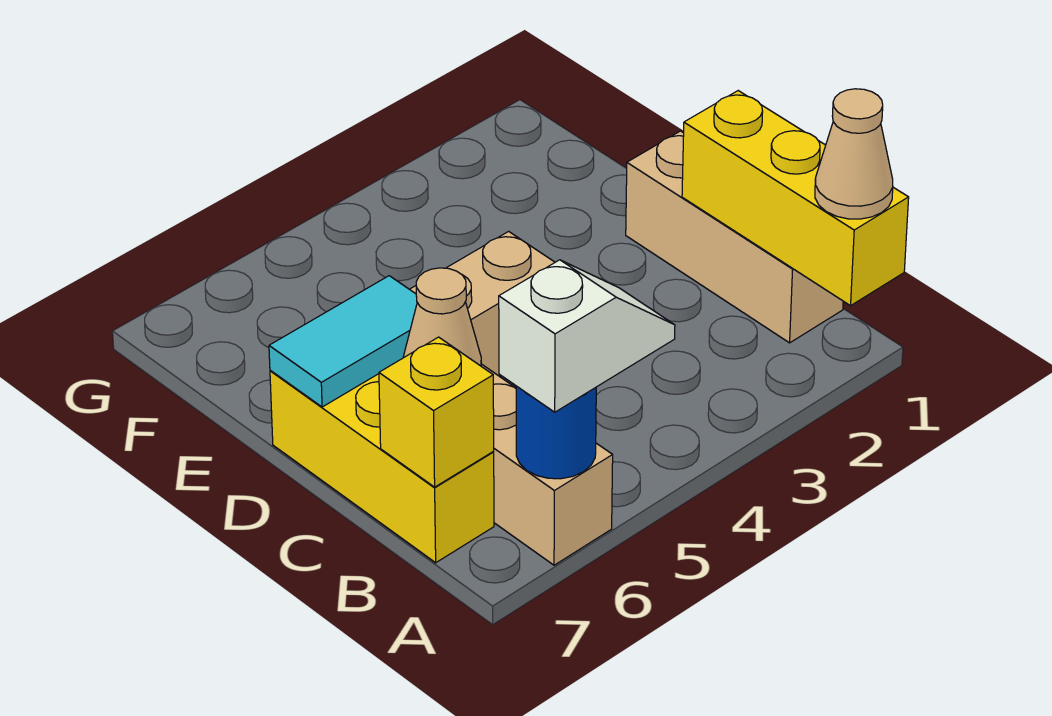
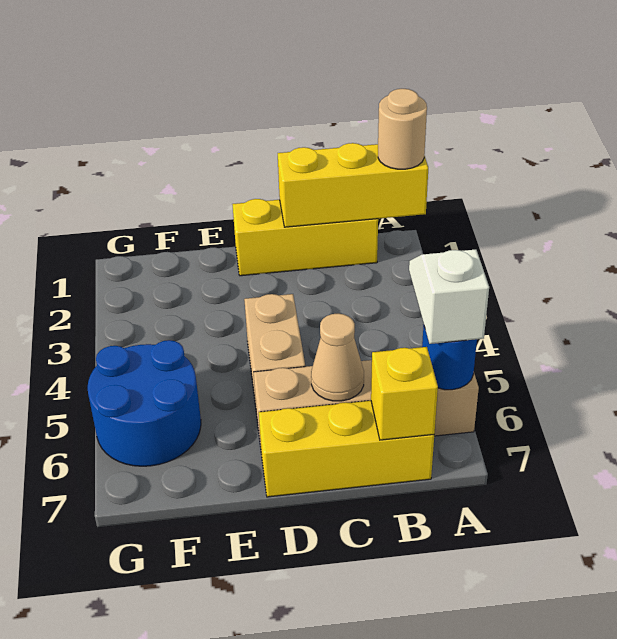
tan 1x1 cone [815,89,893,219] -> tan 1x1 round brick [378,89,427,169]
tan 1x3 brick [626,131,843,343] -> yellow 1x3 brick [232,199,378,276]
cyan 1x2 tile [269,276,417,407] -> none
none -> blue 2x2 round brick [88,340,201,466]

